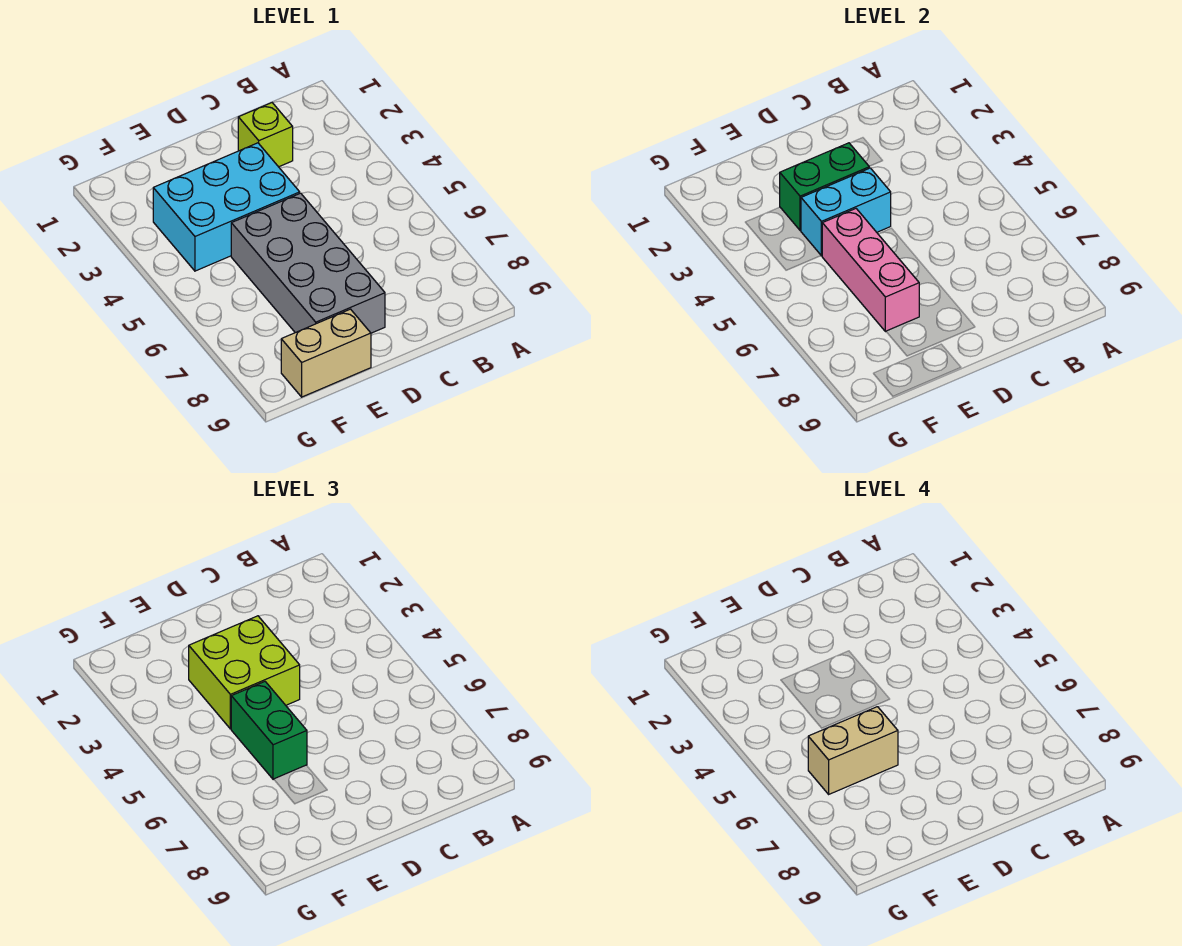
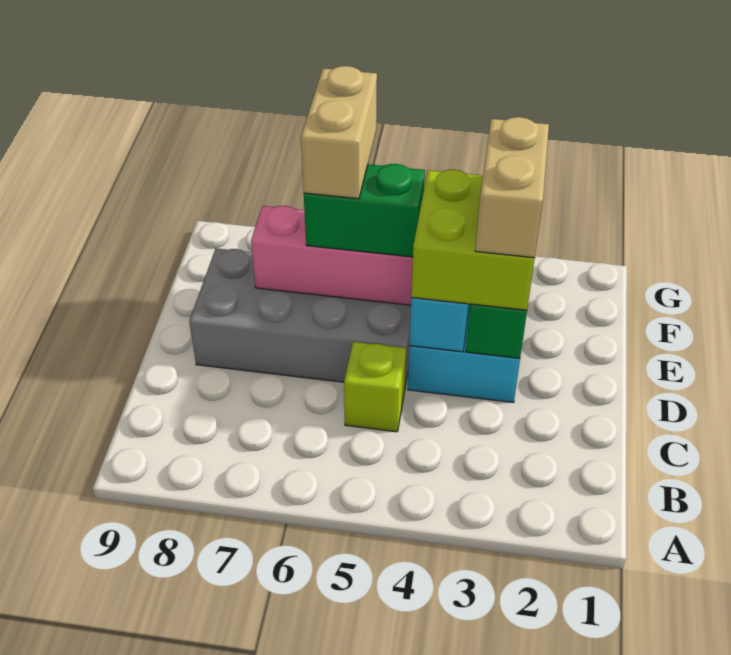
lime 1x1 brick [238,103,293,167] -> lime 1x1 brick moved to [344,342,406,432]
tan 1x2 brick [281,309,371,397] -> tan 1x2 brick moved to [475,117,549,258]

